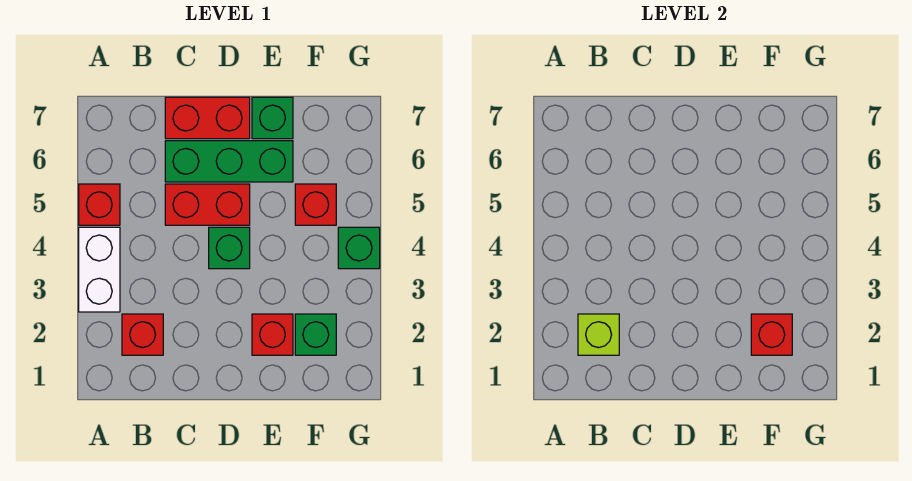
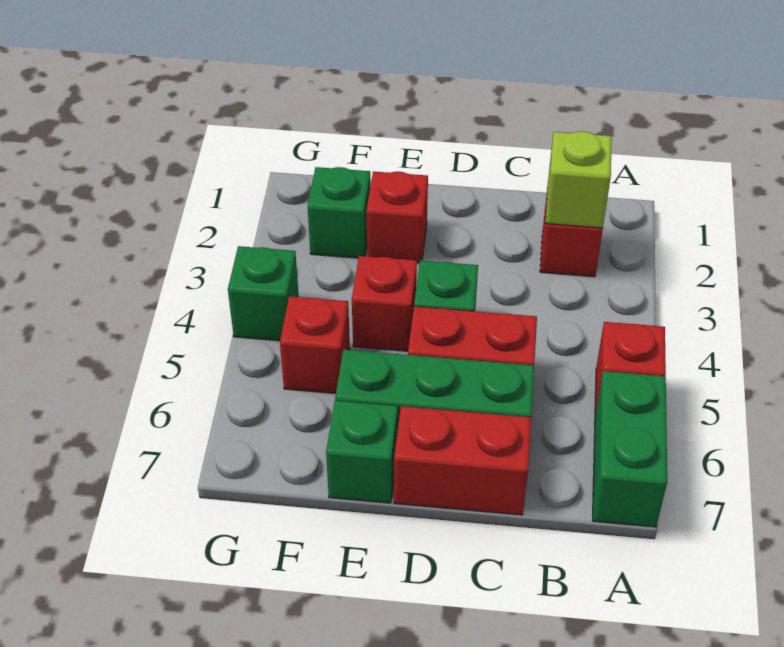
white 1x2 brick [79,227,120,312] -> none
none -> green 1x2 brick [593,371,667,527]
red 1x1 brick [751,314,792,355] -> red 1x1 brick moved to [352,256,417,351]

